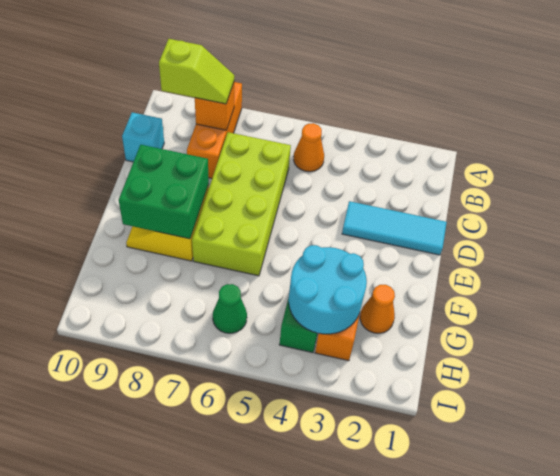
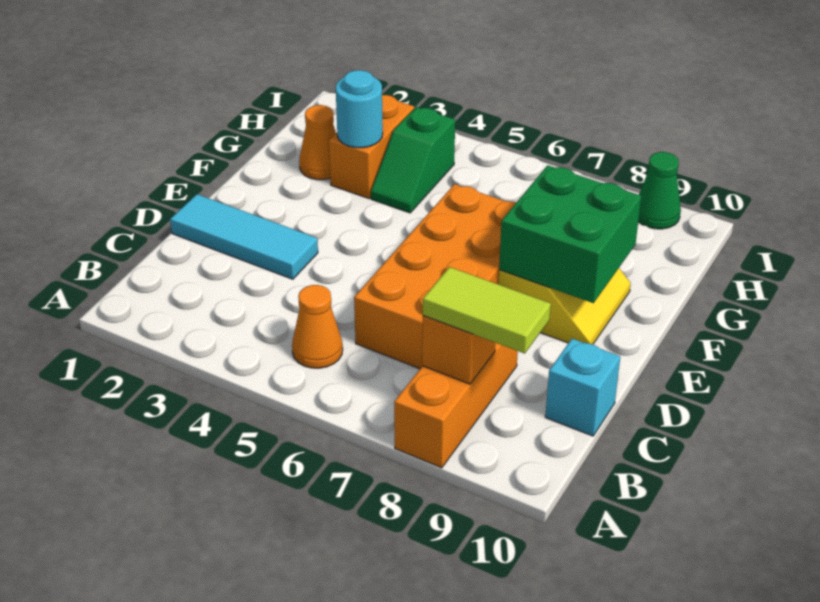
lime 1x2 slope [159,39,234,104] -> lime 1x2 tile [423,267,551,354]
lime 2x4 brick [192,132,291,276] -> orange 2x4 brick [354,184,517,369]
cyan 2x2 round brick [289,245,367,334] -> cyan 1x1 round brick [336,70,383,148]
green 1x1 cone [213,284,247,333] -> green 1x1 cone moved to [638,152,681,229]

